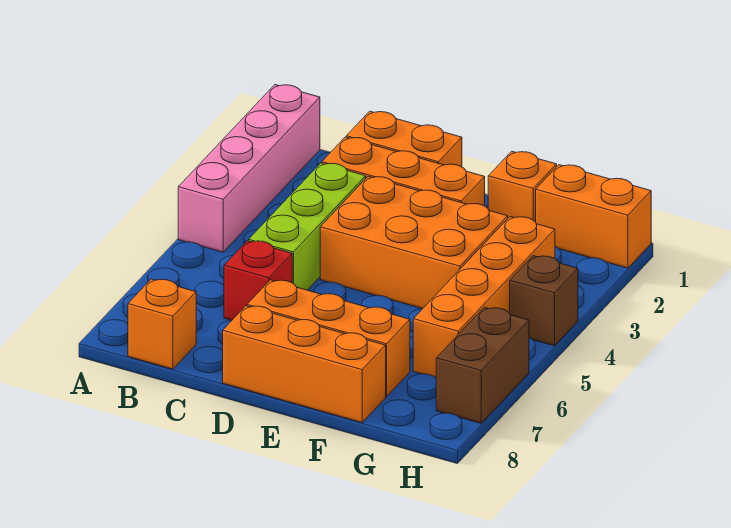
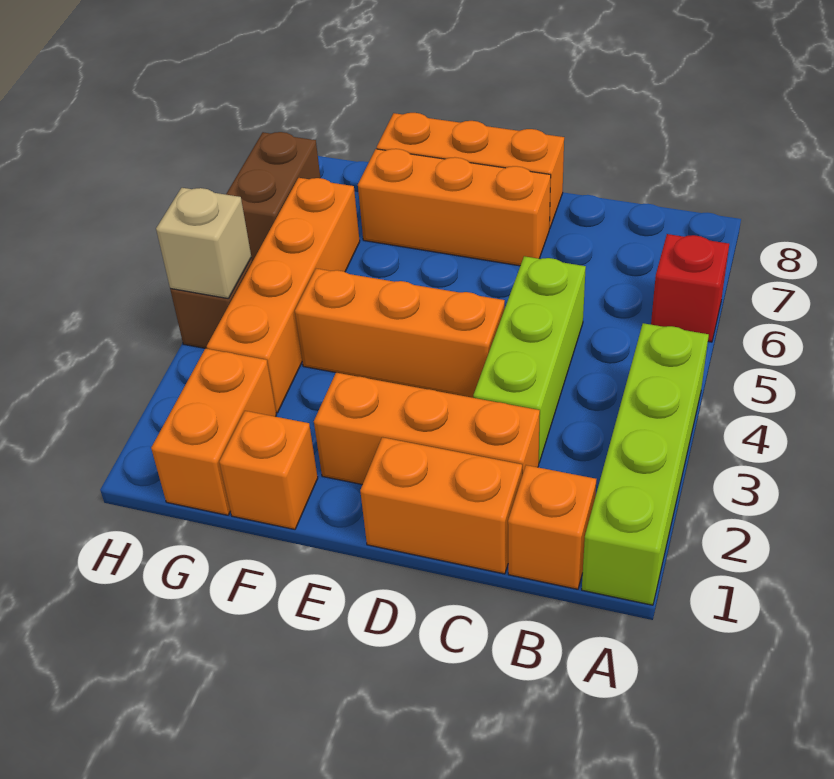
pink 1x4 brick [178,85,320,252] -> lime 1x4 brick [582,323,709,605]
orange 1x1 brick [128,279,196,369] -> orange 1x1 brick moved to [508,465,596,589]
red 1x1 brick [224,241,292,320] -> red 1x1 brick moved to [651,234,729,342]
orange 2x3 brick [320,176,508,309] -> orange 1x3 brick [295,269,505,398]
orange 1x2 brick [536,165,651,268] -> orange 1x2 brick turned to [151,348,276,515]
none -> tan 1x1 brick [156,188,251,299]

